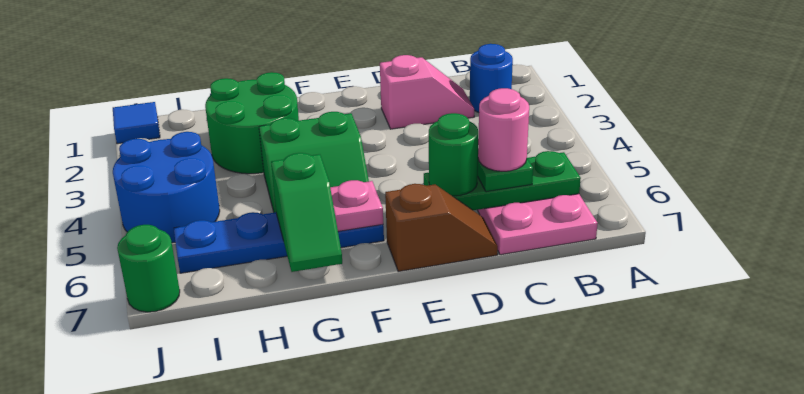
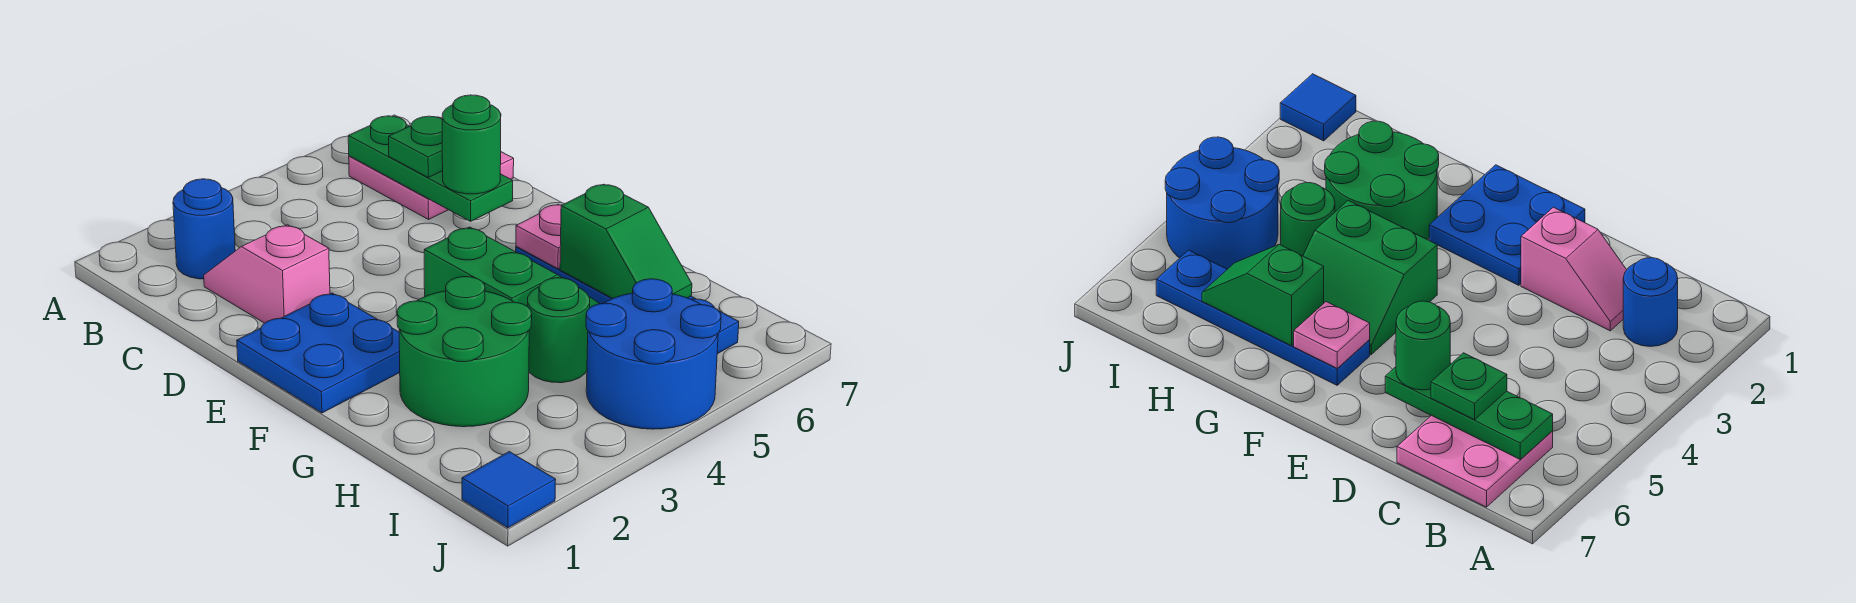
pink 1x1 round brick [478,88,529,171] -> none
brown 1x2 slope [385,184,498,272] -> none
none -> blue 2x2 plate [237,293,400,413]
green 1x2 slope [271,153,342,272] -> green 1x2 slope turned to [560,185,692,299]
green 1x1 round brick [117,225,180,312] -> green 1x1 round brick moved to [528,278,590,383]

